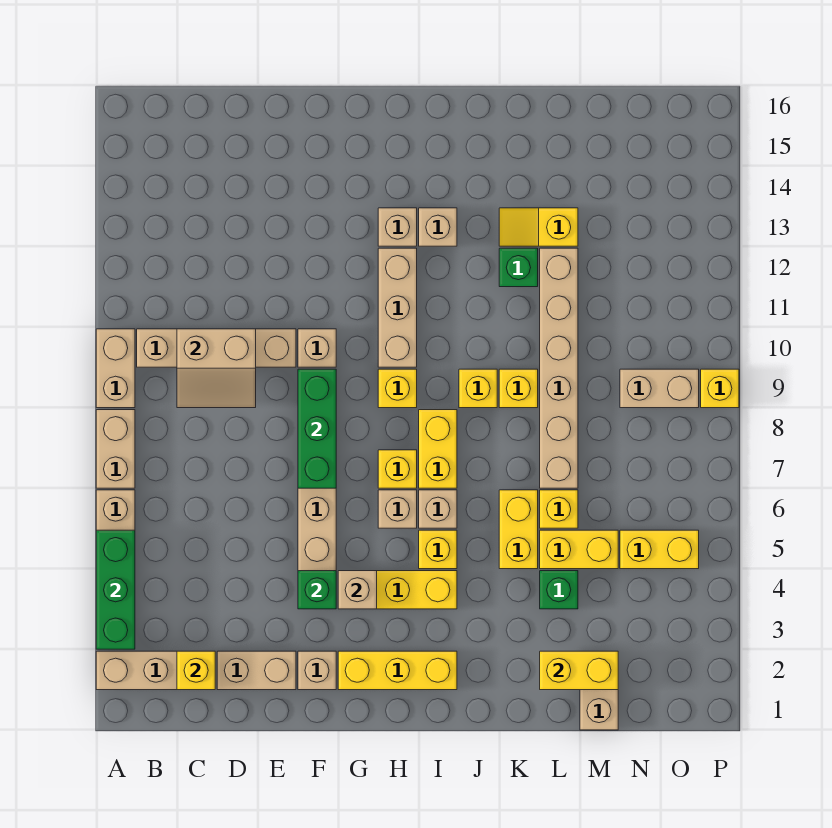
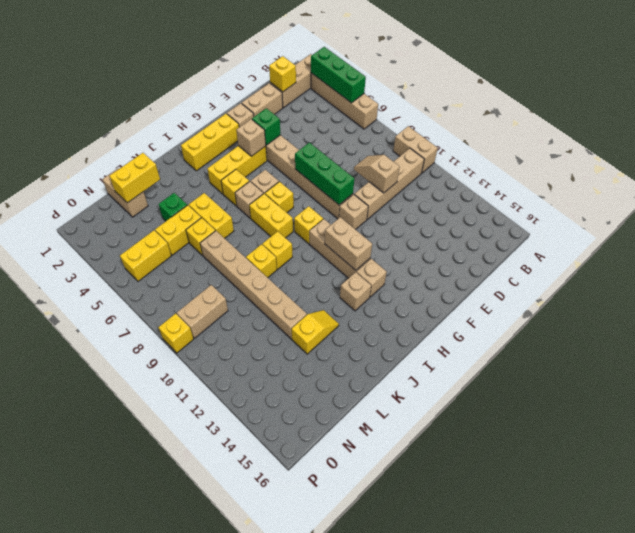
tan 1x2 brick [96,410,135,488] -> tan 1x2 brick moved to [325,217,372,270]
tan 2x2 slope [177,329,256,408] -> tan 1x2 slope [354,155,400,193]
green 1x1 brick [499,248,538,287] -> none

